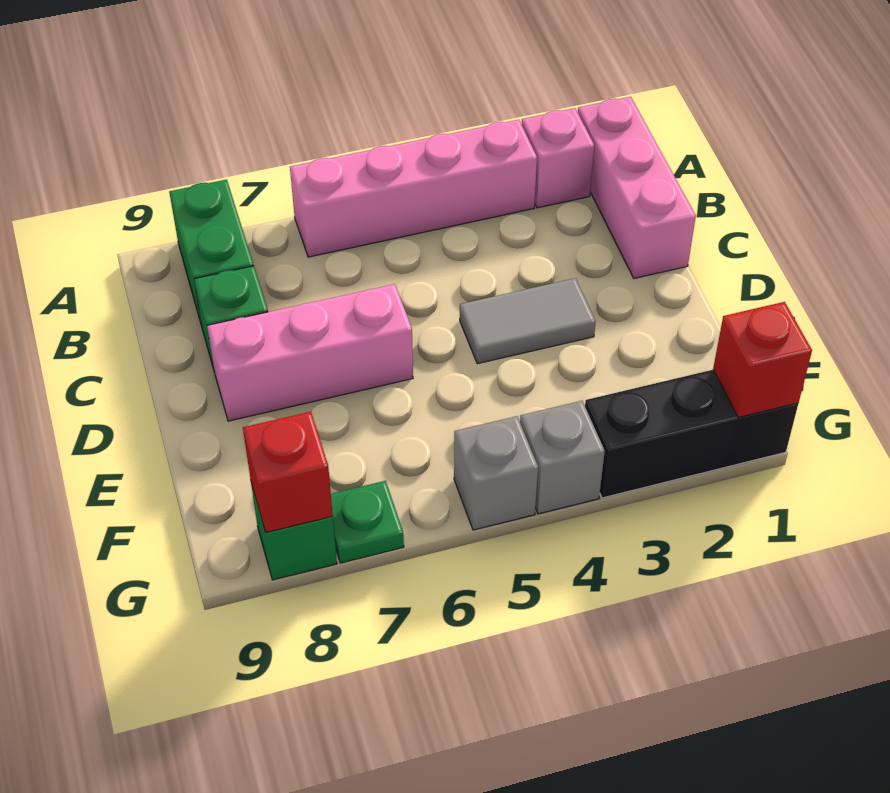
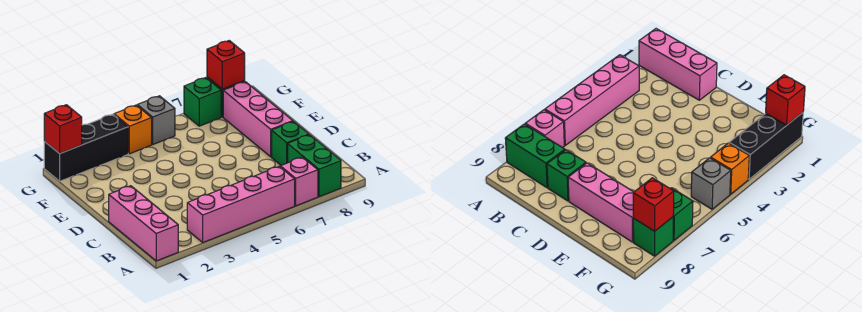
pink 1x1 brick [522,108,594,208] -> pink 1x1 brick moved to [280,157,318,206]
grey 1x2 tile [460,278,596,364] -> none
pink 1x3 brick [207,284,413,421] -> pink 1x3 brick turned to [223,82,293,157]
grey 1x1 brick [520,401,605,514] -> orange 1x1 brick [114,105,152,154]
green 1x1 plate [331,481,404,563] -> green 1x1 brick [184,78,221,126]

